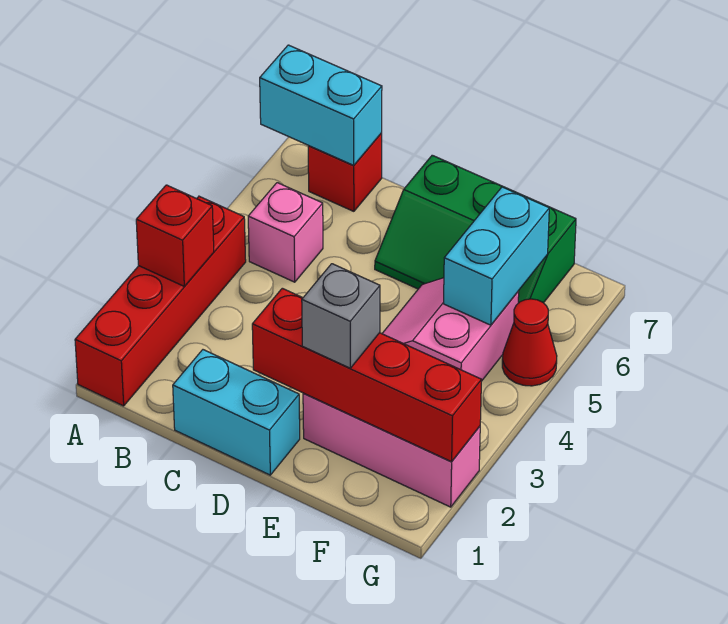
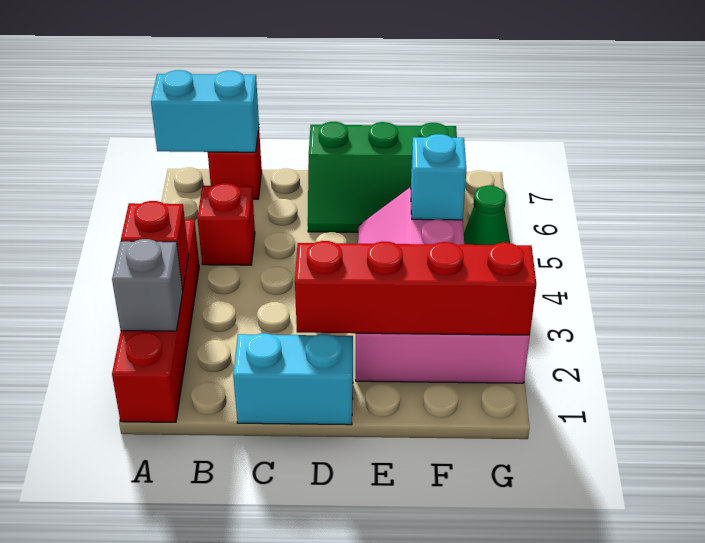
pink 1x1 brick [248,183,323,282] -> red 1x1 brick [197,183,255,265]
grey 1x1 brick [302,264,380,368] -> grey 1x1 brick moved to [112,239,183,331]
cyan 1x2 brick [444,187,549,325] -> cyan 1x1 brick [411,134,466,220]
red 1x1 cone [502,299,557,386] -> green 1x1 cone [464,186,510,245]

